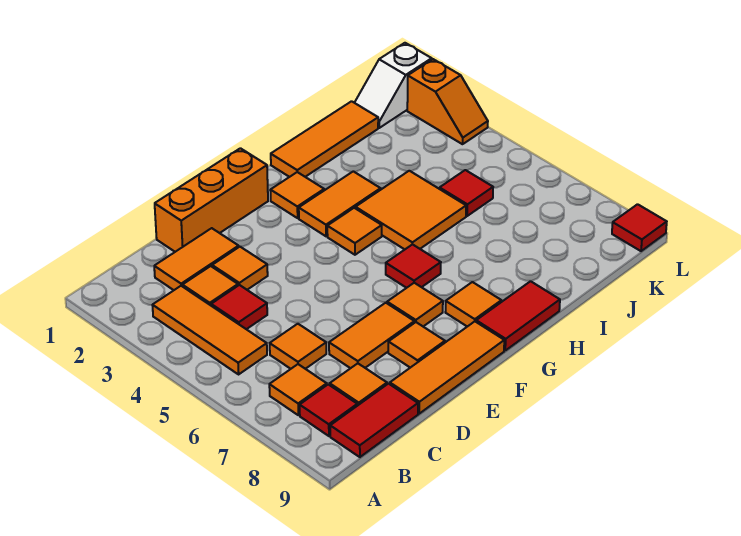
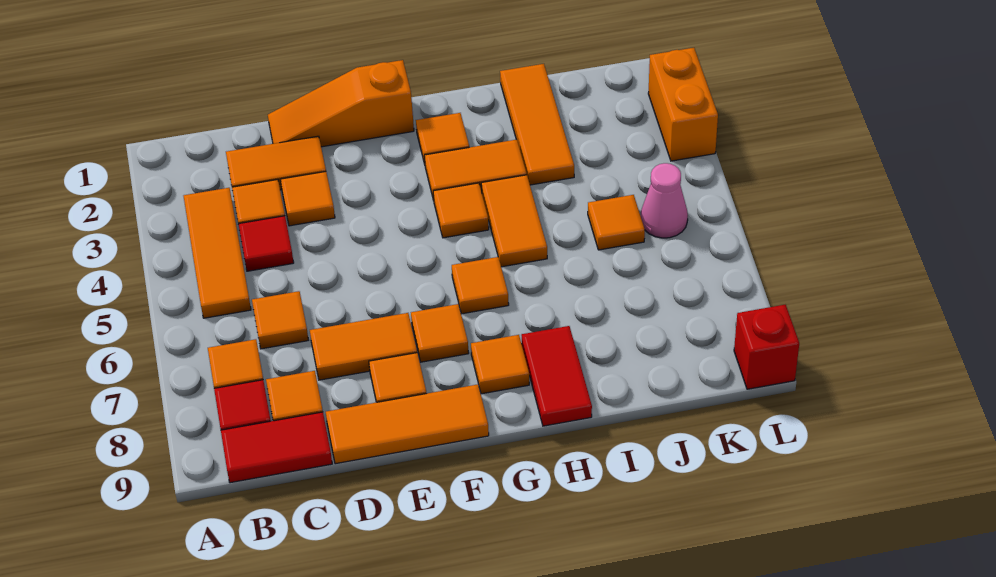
orange 1x3 brick [155,148,268,252] -> orange 1x3 slope [268,60,414,147]
red 1x1 tile [386,244,441,288] -> orange 1x1 tile [452,257,509,314]
red 1x2 tile [476,281,560,350] -> red 1x2 tile turned to [522,326,592,426]
orange 1x3 tile [271,101,378,177] -> orange 1x3 tile turned to [500,64,574,185]
orange 2x2 tile [356,171,466,249] -> orange 1x2 tile [481,175,547,267]
red 1x1 tile [440,170,493,216] -> orange 1x1 tile [588,195,645,250]
white 1x2 slope [355,43,432,128] -> none
none -> pink 1x1 cone [641,163,688,238]
orange 1x2 slope [407,59,488,144] -> orange 1x2 brick [648,48,718,161]
red 1x1 tile [612,204,667,251] -> red 1x1 brick [734,305,799,389]

